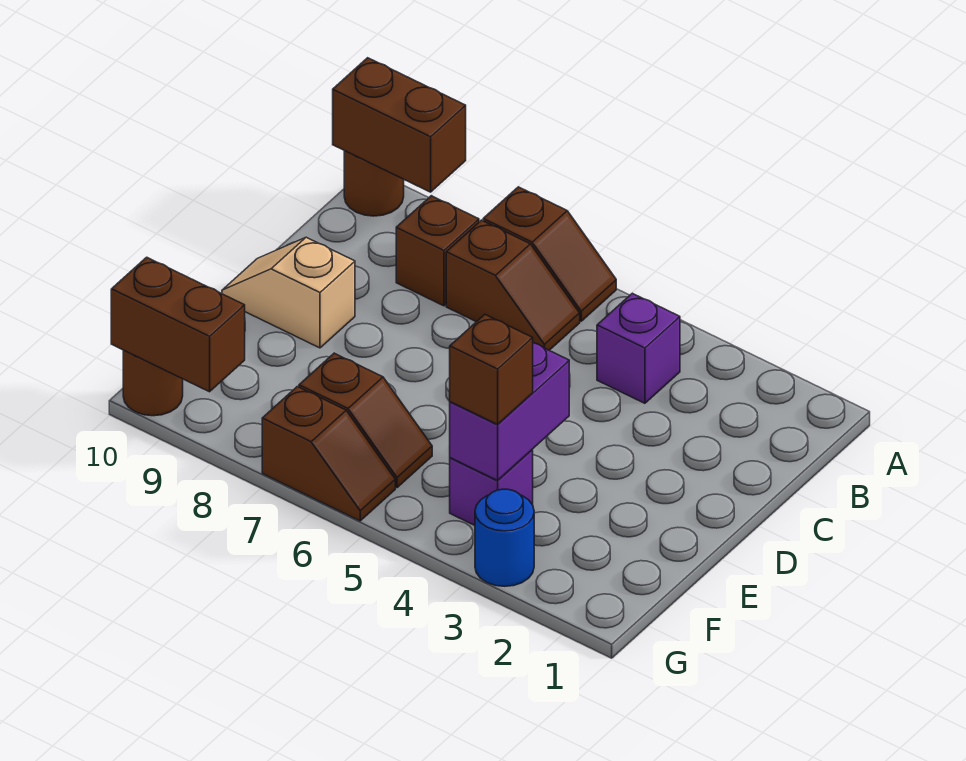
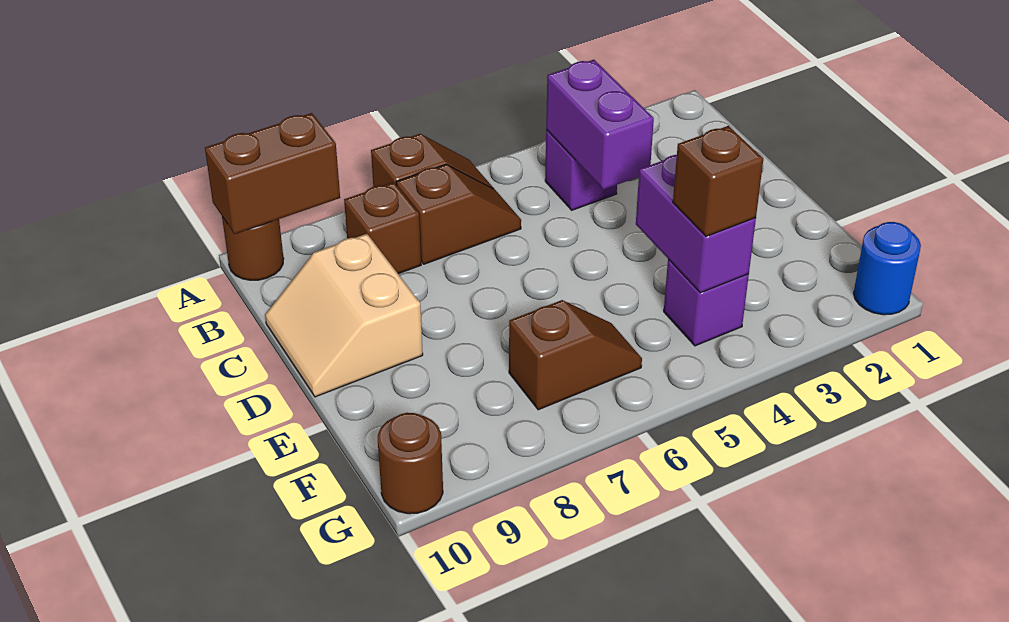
none -> purple 1x2 brick [546,60,654,190]
tan 1x2 slope [222,237,355,348] -> tan 2x2 slope [265,234,423,397]
blue 1x1 round brick [475,489,534,586] -> blue 1x1 round brick moved to [853,222,921,315]
brown 1x2 slope [262,387,395,521] -> none
brown 1x2 brick [111,257,245,392] -> none

